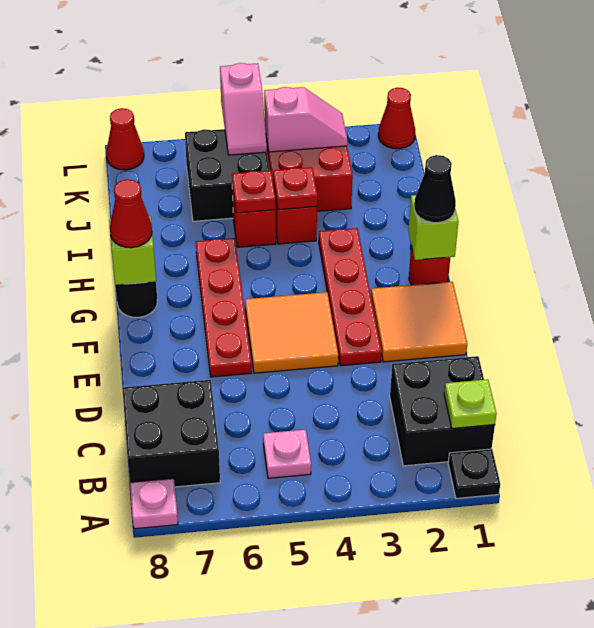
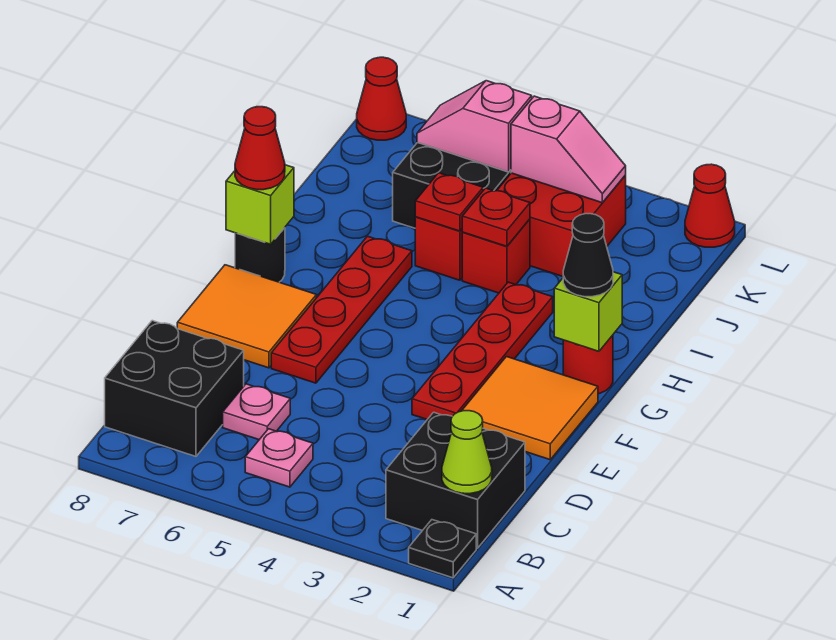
pink 1x1 plate [130,478,178,529] -> pink 1x1 plate moved to [223,384,290,440]
lime 1x1 plate [444,379,497,428] -> lime 1x1 cone [442,411,492,494]
orange 2x2 tile [245,292,338,373] -> orange 2x2 tile moved to [177,265,316,368]
pink 1x2 slope [220,63,267,155] -> pink 1x2 slope turned to [417,81,532,172]

